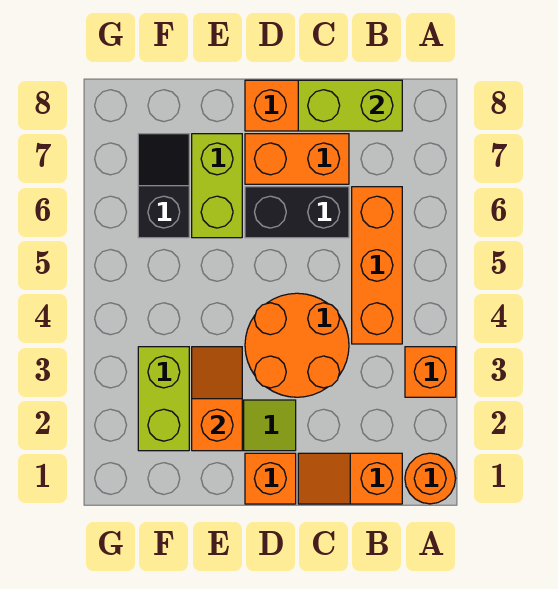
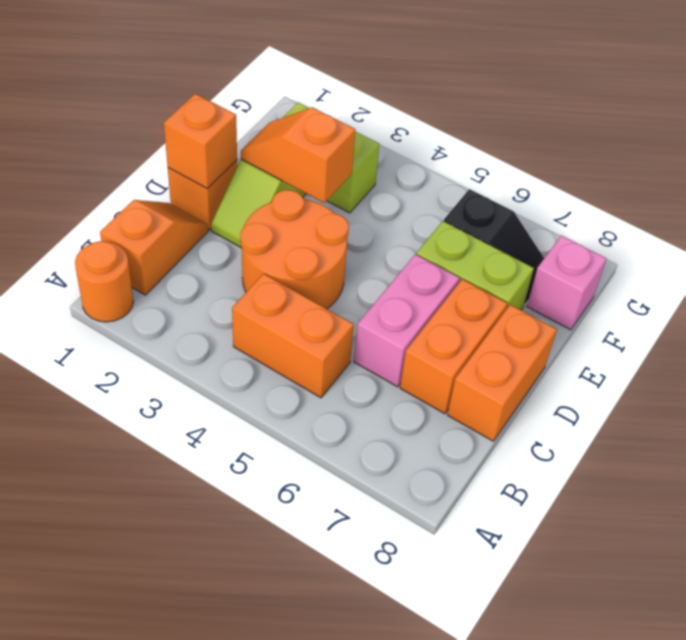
orange 1x1 brick [405,347,456,397] -> orange 1x1 brick moved to [164,94,237,189]
orange 1x3 brick [352,187,402,344] -> orange 1x2 brick [232,274,354,398]
lime 1x2 brick [298,80,402,131] -> none
black 1x2 brick [245,187,349,238] -> pink 1x2 brick [354,254,460,387]
orange 1x2 slope [192,347,242,451] -> orange 1x2 slope turned to [241,107,355,203]
none -> pink 1x1 brick [527,236,607,330]

